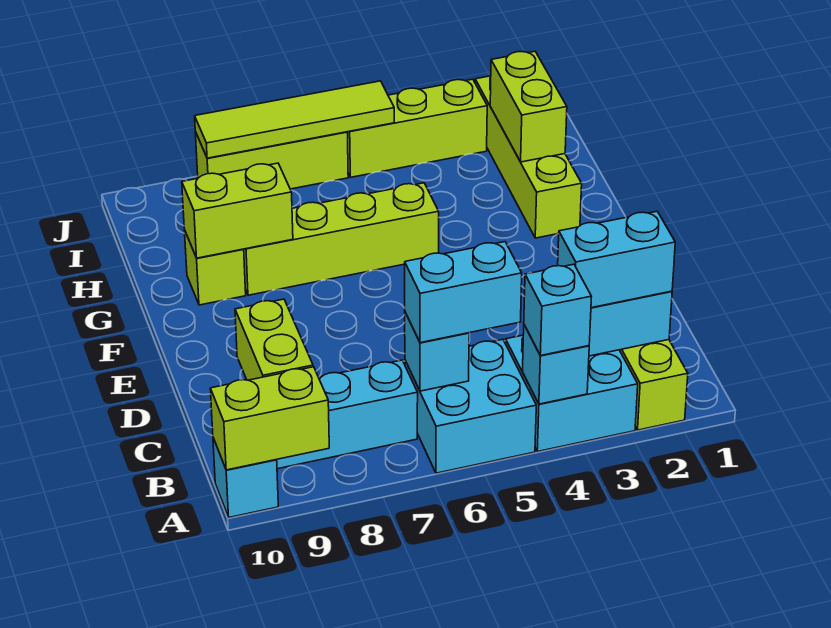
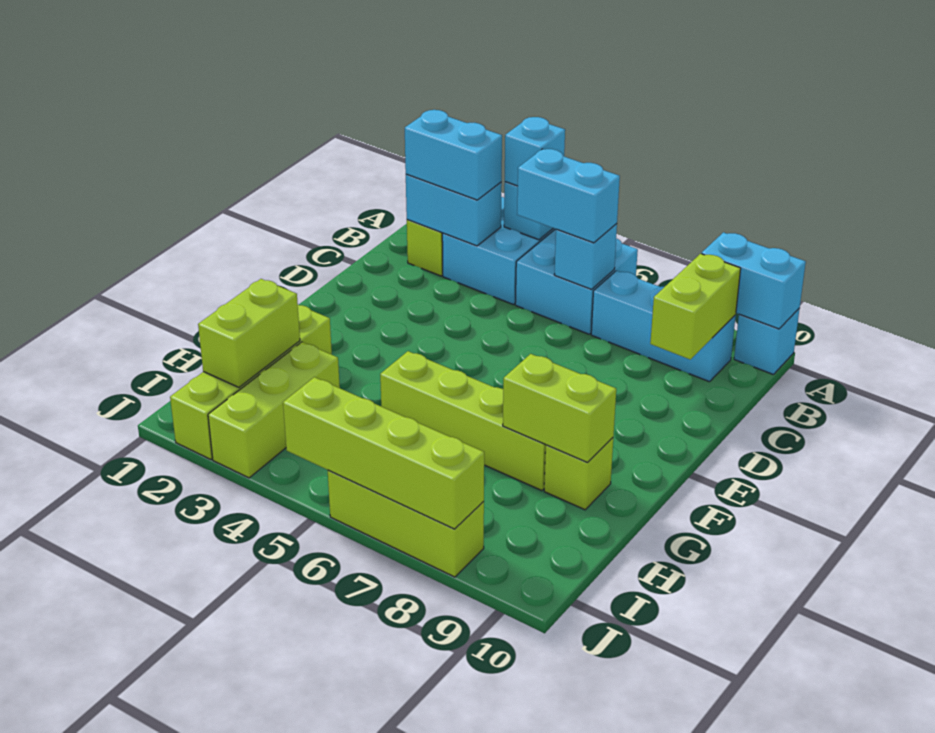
lime 1x2 brick [210,367,329,470] -> cyan 1x2 brick [702,232,806,329]
lime 1x3 brick [347,79,487,177] -> lime 1x3 brick turned to [208,342,340,478]
lime 1x4 tile [195,81,394,158] -> lime 1x4 brick [283,377,484,529]

